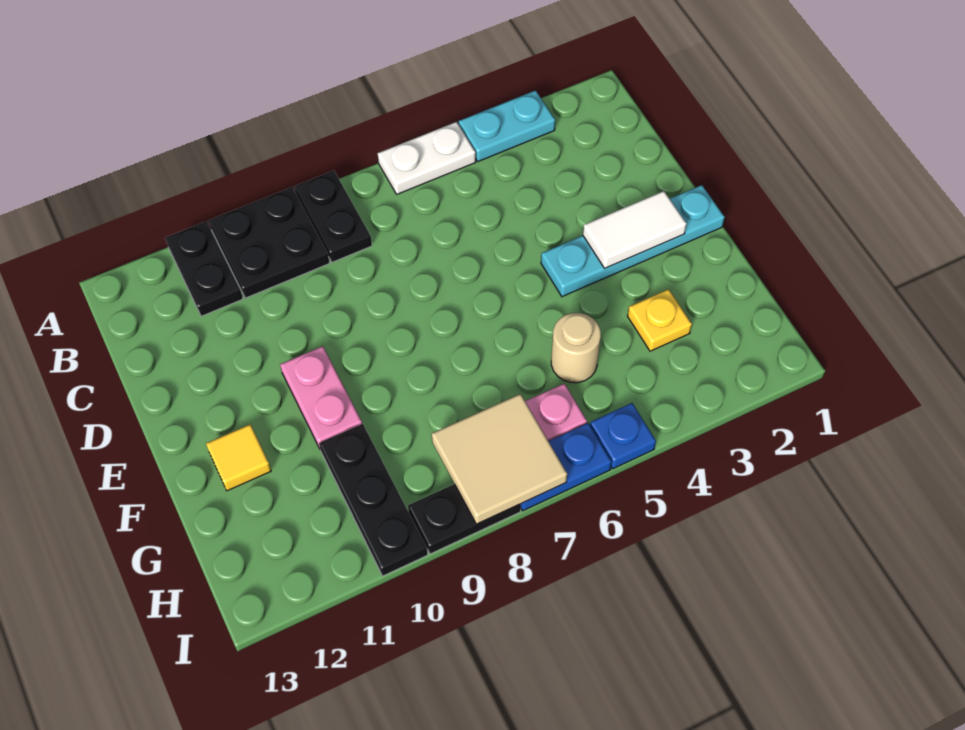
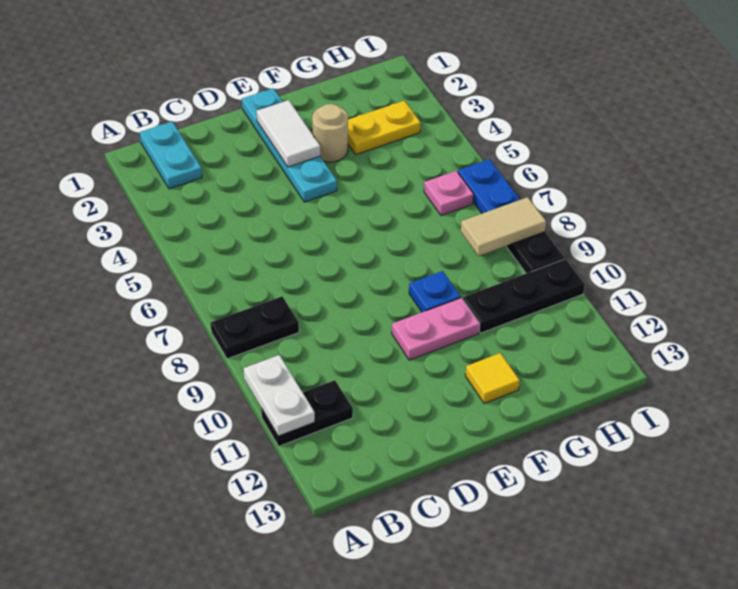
cyan 1x2 plate [459,90,555,161] -> cyan 1x2 plate moved to [140,122,202,189]
white 1x2 plate [378,122,476,194] -> white 1x2 plate moved to [244,355,315,436]
black 2x2 plate [209,187,330,298] -> none
yellow 1x1 plate [628,289,692,351] -> yellow 1x2 plate [348,101,421,154]
tan 1x1 round brick [551,313,601,383] -> tan 1x1 round brick moved to [312,104,348,162]
tan 2x2 tile [432,394,567,524] -> tan 1x2 tile [461,197,546,256]
blue 1x1 plate [590,403,656,469] -> blue 1x1 plate moved to [409,271,461,312]

